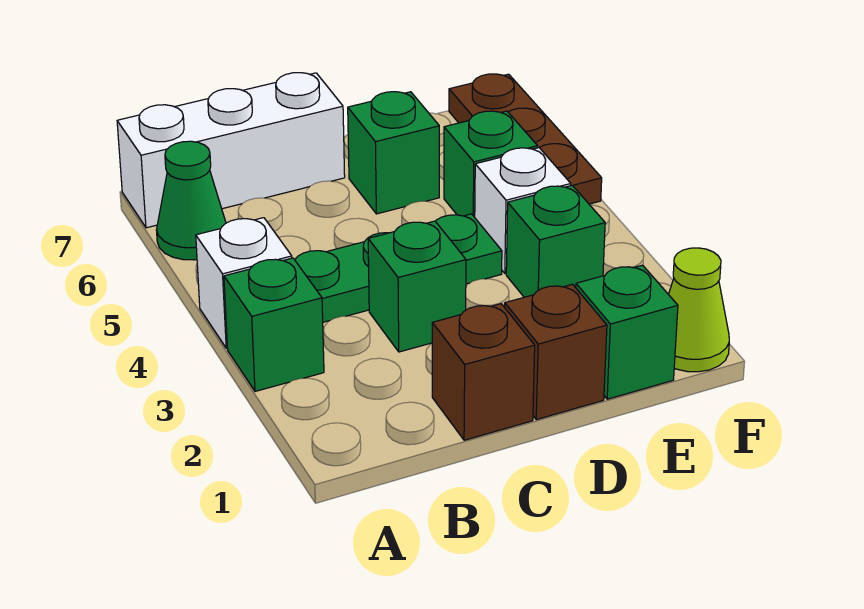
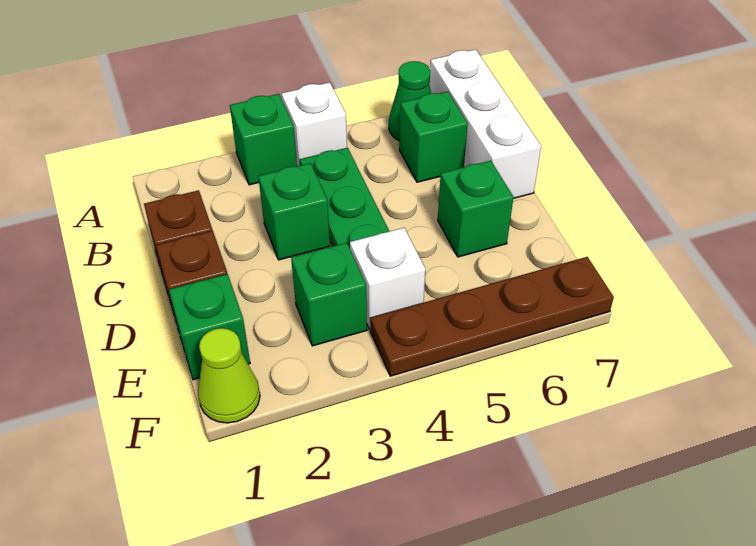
green 1x1 brick [444,111,538,217] -> green 1x1 brick moved to [399,92,468,182]
brown 1x3 plate [449,74,602,204] -> brown 1x4 plate [370,257,614,376]

